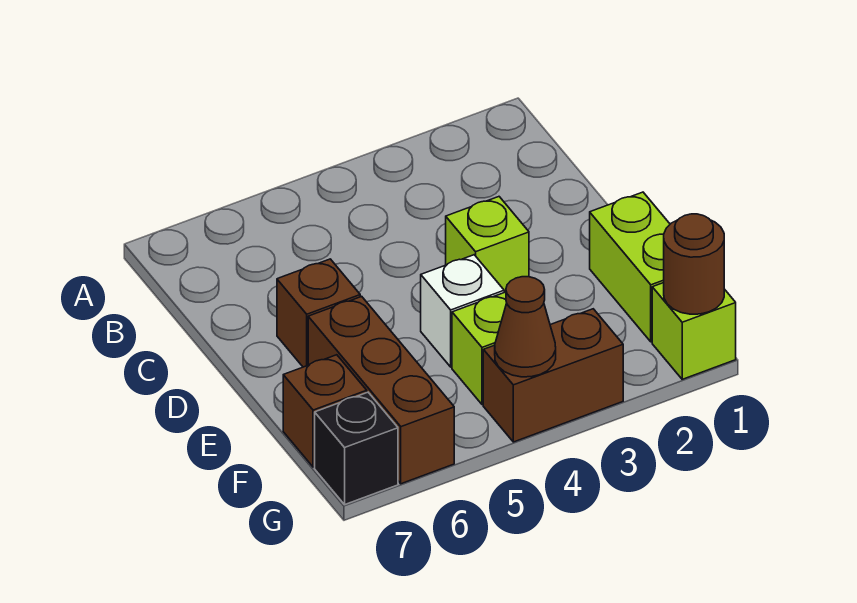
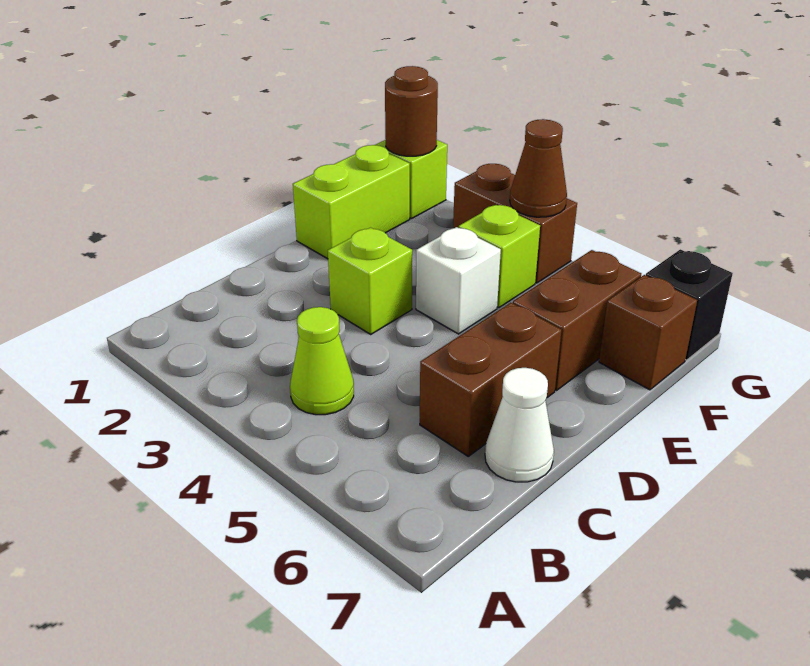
none -> lime 1x1 cone [290,307,354,415]
none -> white 1x1 cone [485,368,554,482]
brown 1x1 brick [277,259,360,367] -> brown 1x2 brick [420,303,561,456]
brown 1x3 brick [308,296,454,484] -> brown 1x2 brick [513,250,641,390]

